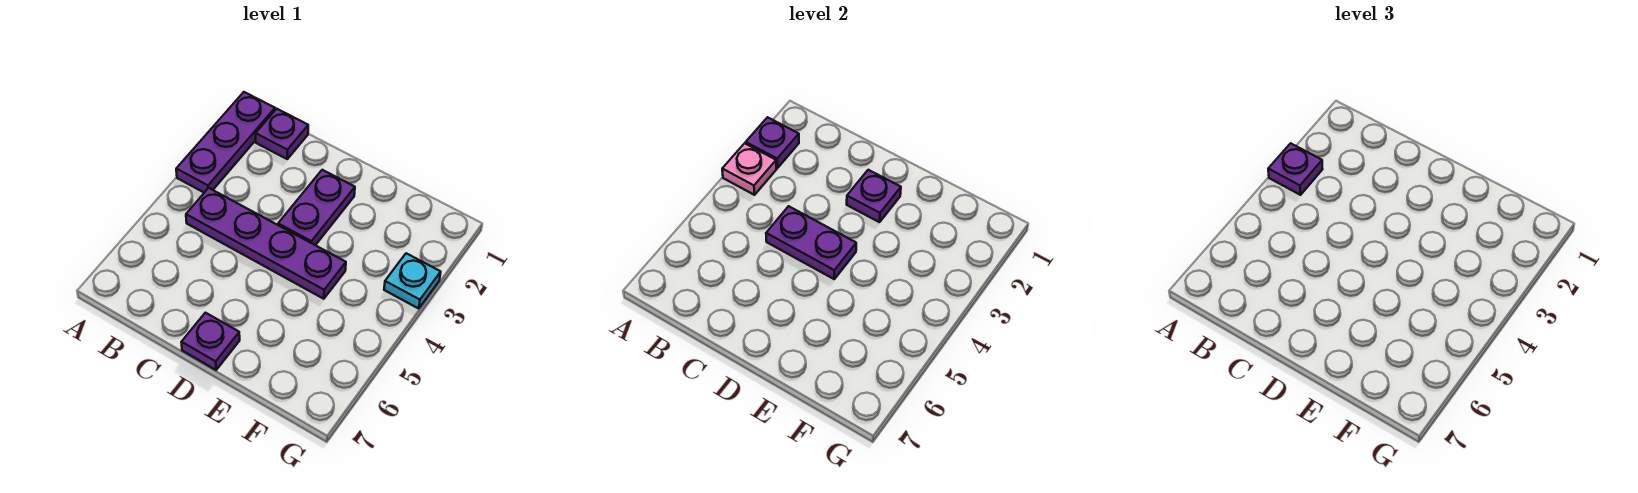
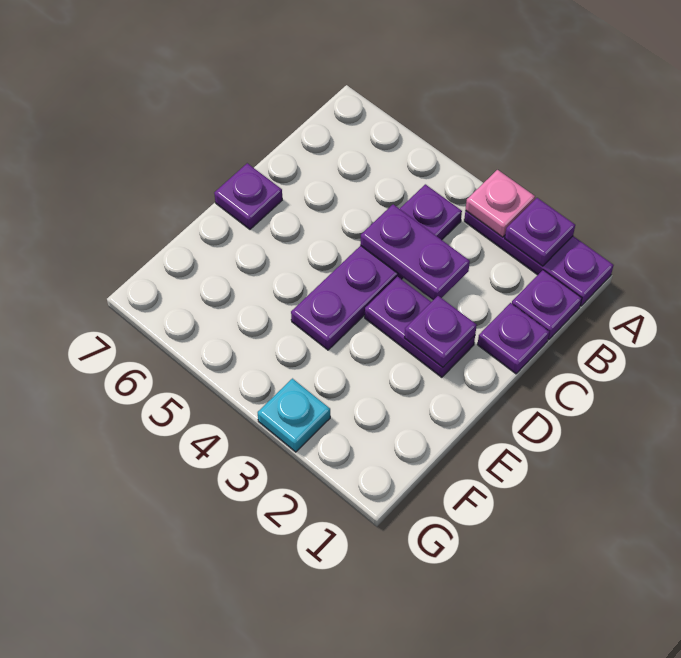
purple 1x1 plate [1268,143,1323,195] -> purple 1x1 plate moved to [477,303,549,374]
purple 1x2 plate [766,206,856,279] -> purple 1x2 plate turned to [360,204,470,300]

